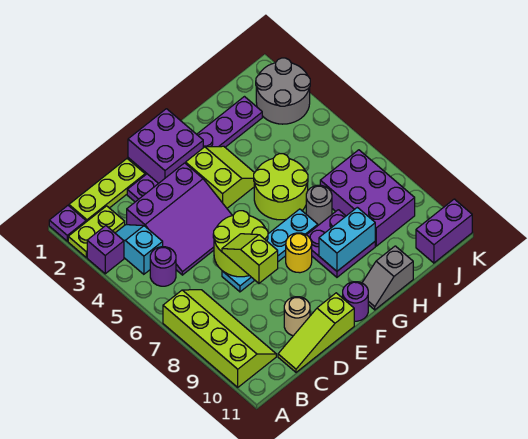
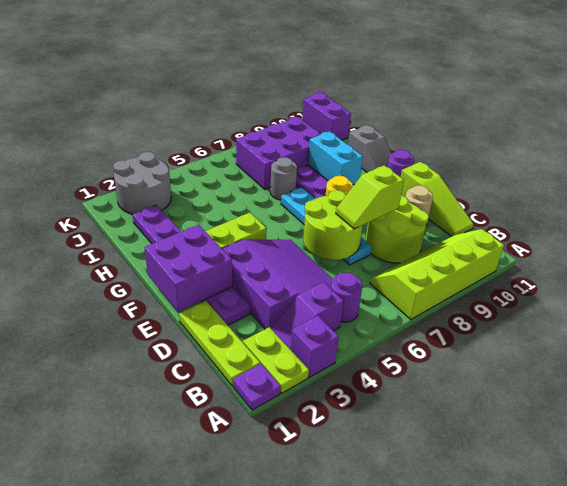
cyan 1x2 slope [115,225,163,274] -> purple 1x2 slope [272,282,343,349]
lime 2x2 round brick [254,154,308,220] -> lime 2x2 round brick moved to [365,195,429,263]

